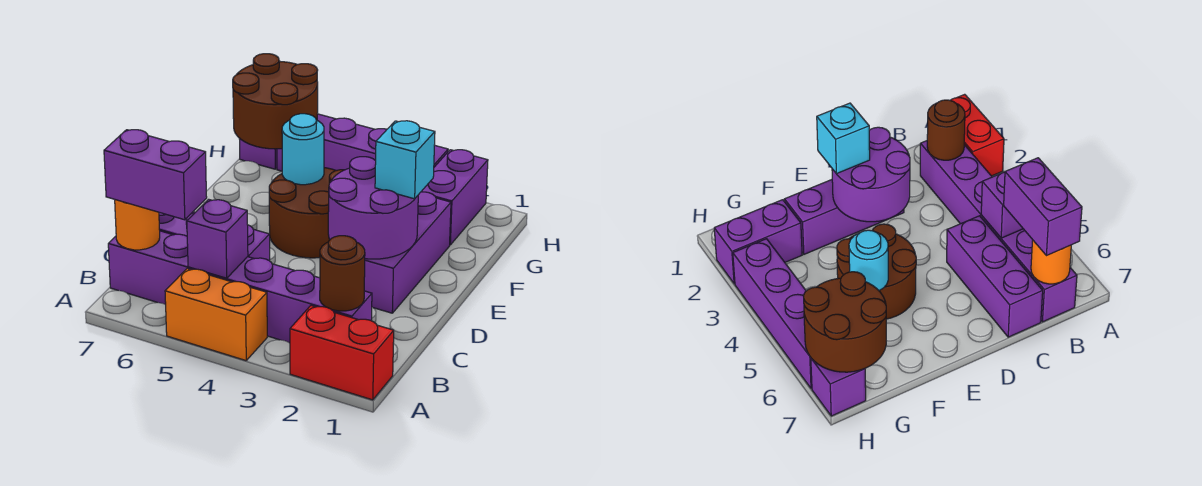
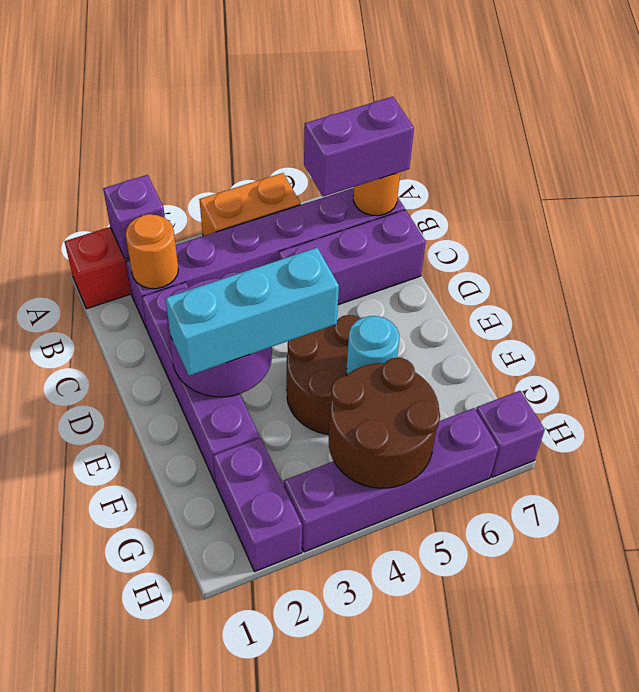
brown 1x1 round brick [320,236,365,311] -> orange 1x1 round brick [125,214,178,289]
purple 1x1 brick [187,199,248,278] -> purple 1x1 brick moved to [103,175,165,259]
purple 1x3 brick [364,192,451,313] -> purple 1x4 brick [142,282,260,484]
cyan 1x1 brick [375,121,435,199] -> cyan 1x3 brick [165,248,339,376]
brown 2x2 round brick [233,54,318,149] -> brown 2x2 round brick moved to [329,358,440,488]

